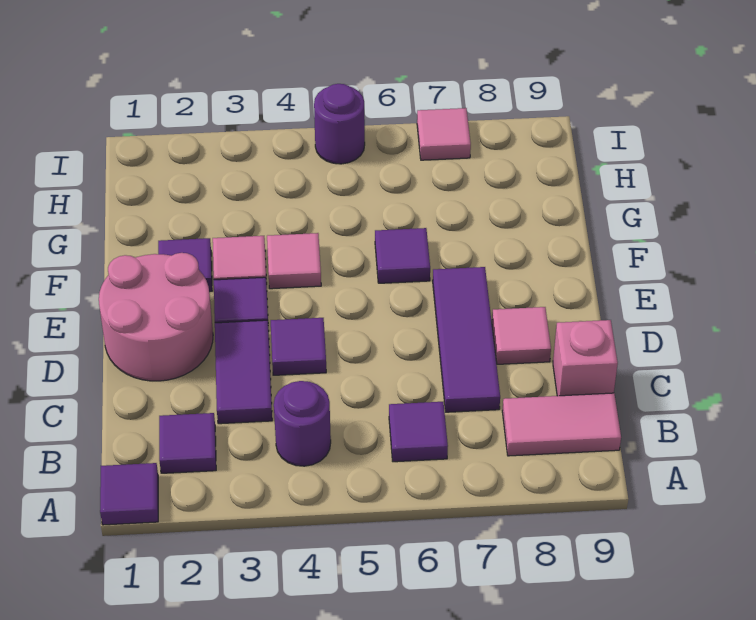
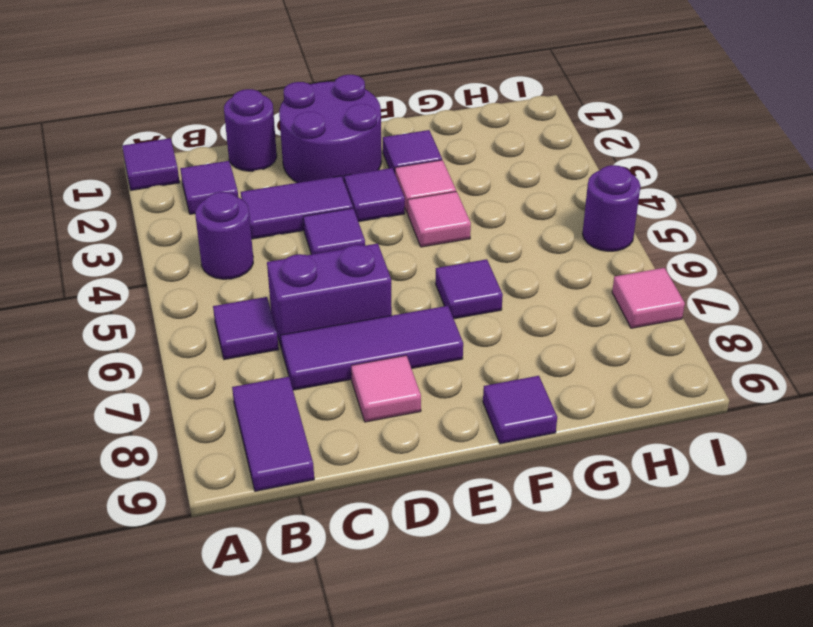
pink 1x2 tile [502,393,621,456] -> purple 1x2 tile [232,377,314,491]
none -> purple 1x1 round brick [224,89,277,171]
none -> purple 1x2 brick [267,244,392,349]
pink 1x1 brick [553,320,618,396] -> none
pink 2x2 round brick [99,253,213,381] -> purple 2x2 round brick [279,75,381,183]
none -> purple 1x1 tile [483,376,557,444]

